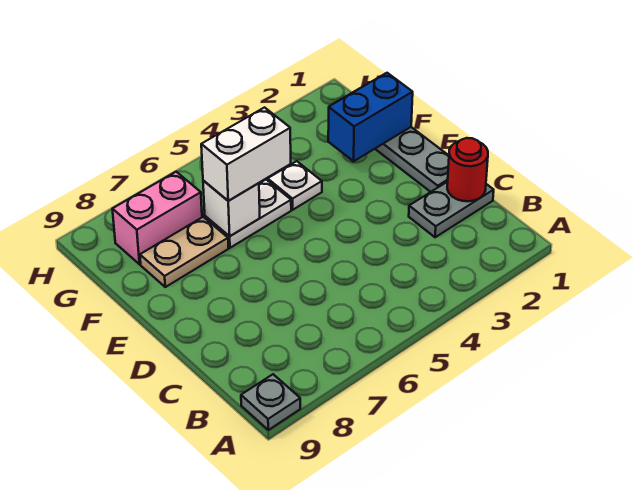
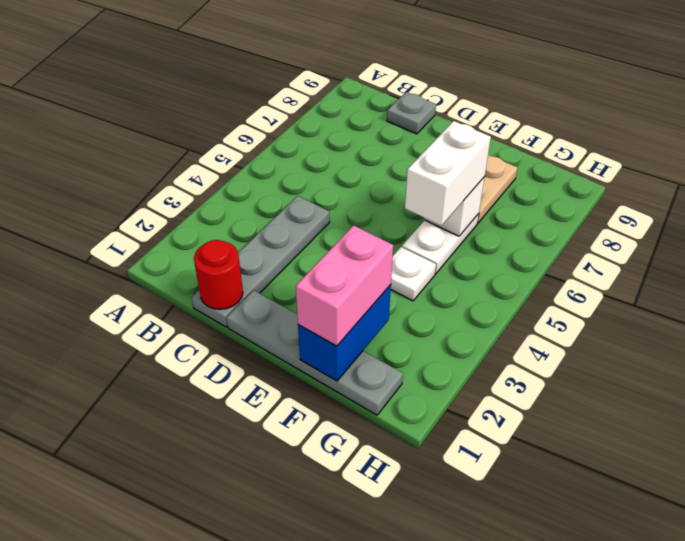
grey 1x1 plate [241,374,300,430] -> grey 1x1 plate moved to [387,92,436,134]
grey 1x2 plate [409,182,494,237] -> grey 1x4 plate [192,196,330,327]
pink 1x2 brick [112,172,202,264] -> pink 1x2 brick moved to [296,225,393,346]

